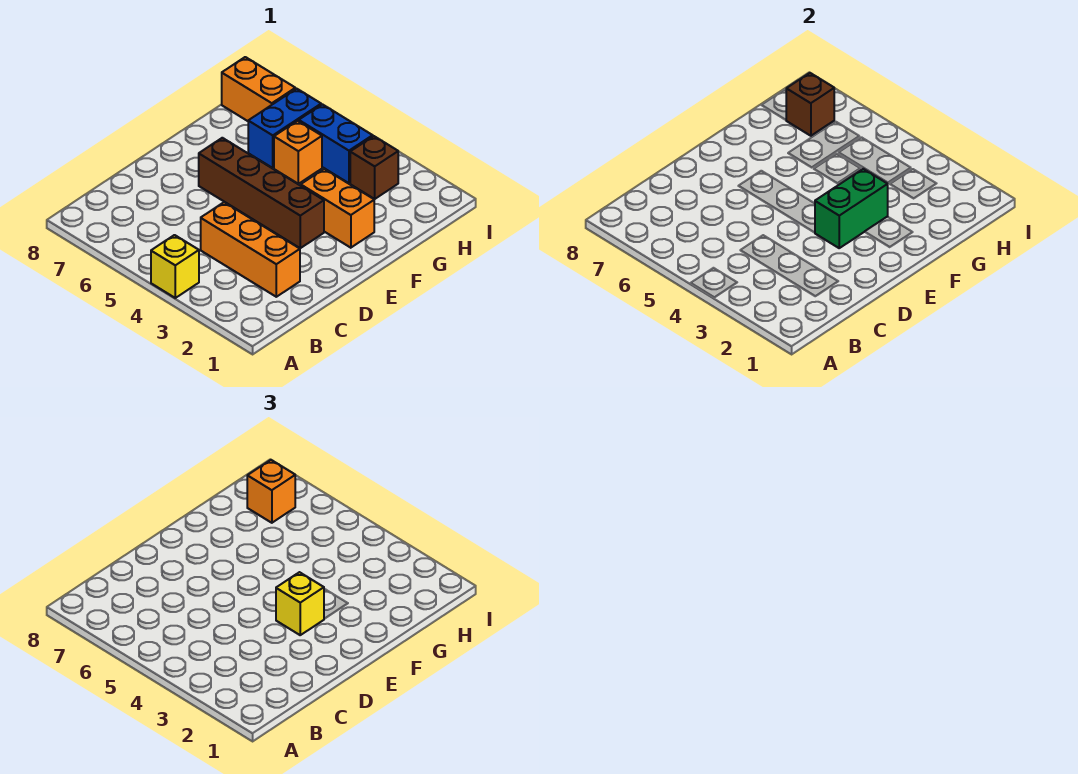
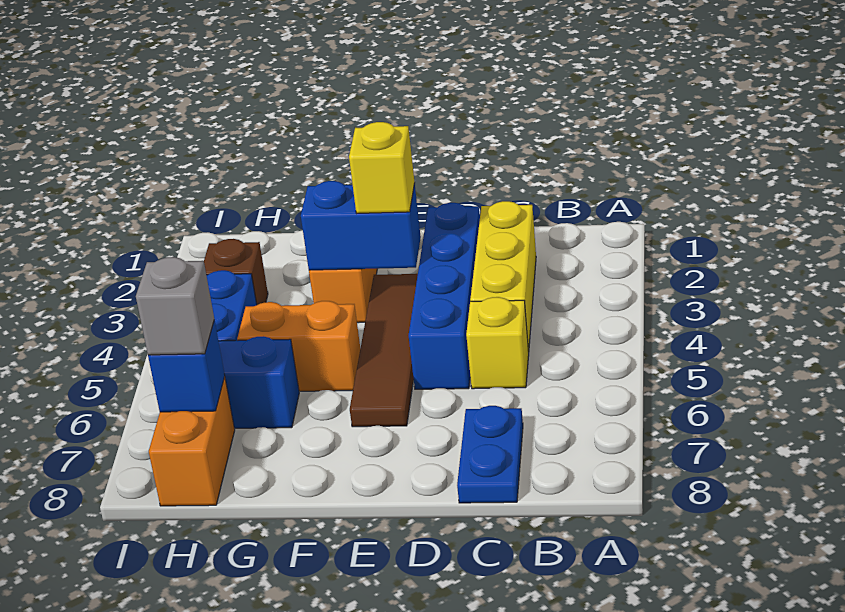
yellow 1x1 brick [151,235,199,298] -> yellow 1x1 brick moved to [466,297,529,389]
orange 1x3 brick [201,202,300,297] -> yellow 1x3 brick [470,201,536,352]
none -> blue 1x2 plate [457,406,523,503]
none -> blue 1x4 brick [409,203,480,389]
brown 1x4 brick [199,138,324,248] -> brown 1x4 tile [350,274,418,427]
green 1x2 brick [815,169,888,248] -> blue 1x2 brick [301,181,421,270]
orange 1x1 brick [274,121,322,184] -> orange 1x2 brick [237,301,360,391]
brown 1x1 brick [786,73,834,136] -> blue 1x1 brick [148,320,225,412]
orange 1x1 brick [247,460,295,523] -> grey 1x1 brick [136,257,214,355]

